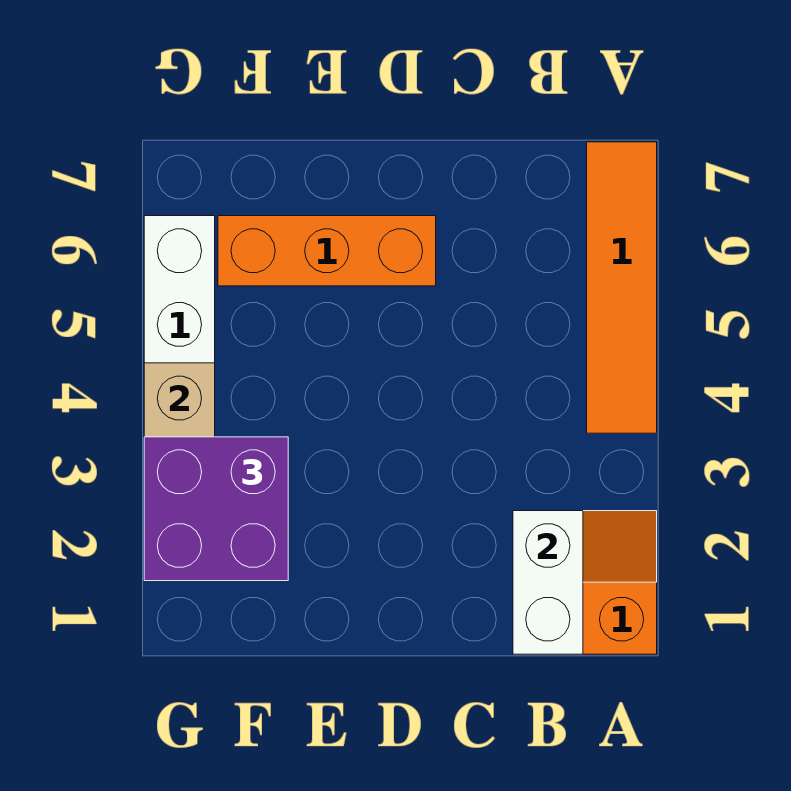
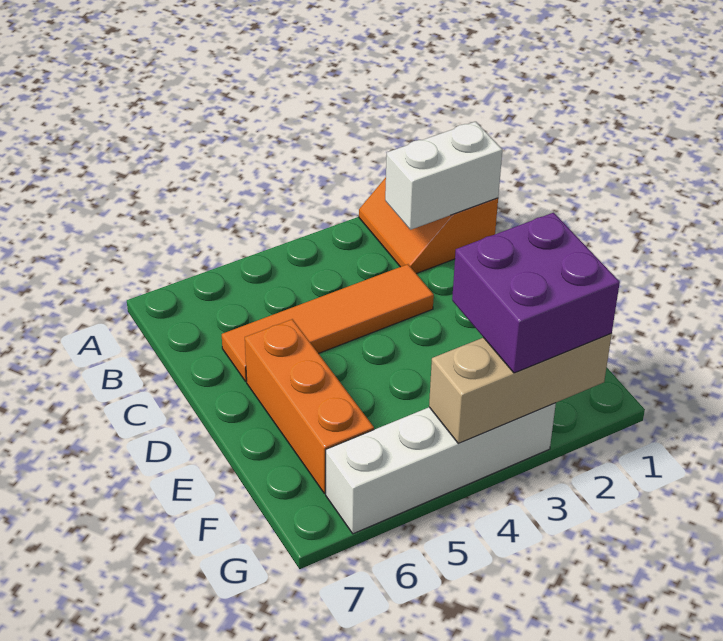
orange 1x4 tile [587,142,657,433] -> orange 1x4 tile moved to [222,264,434,381]

